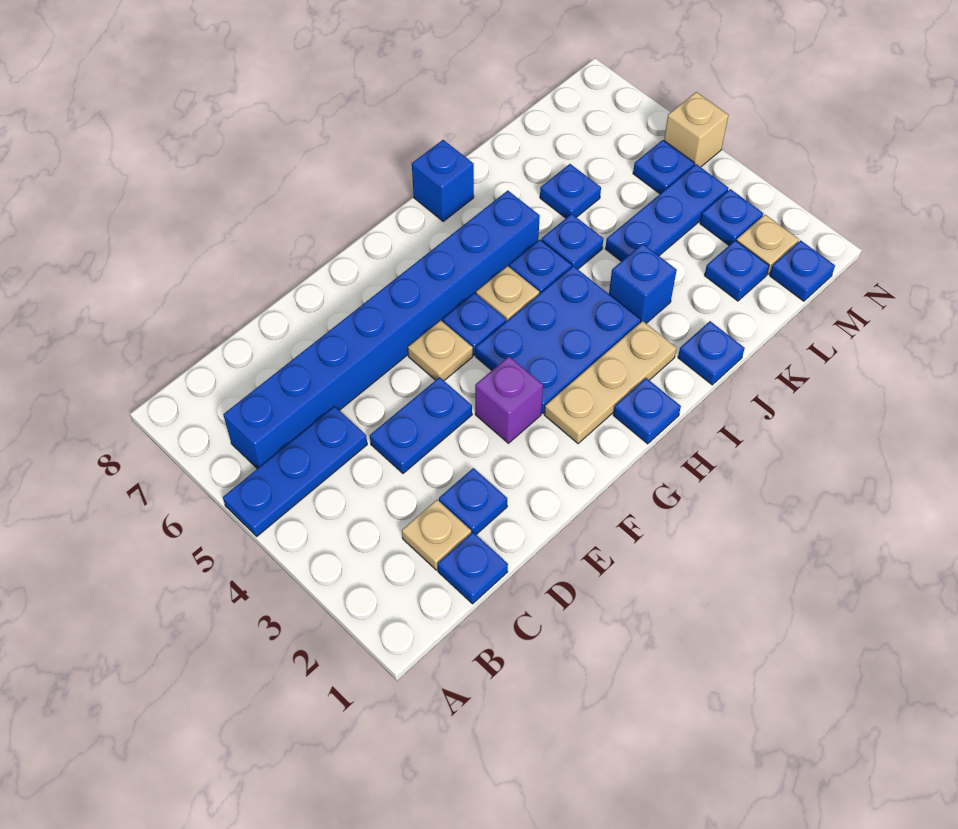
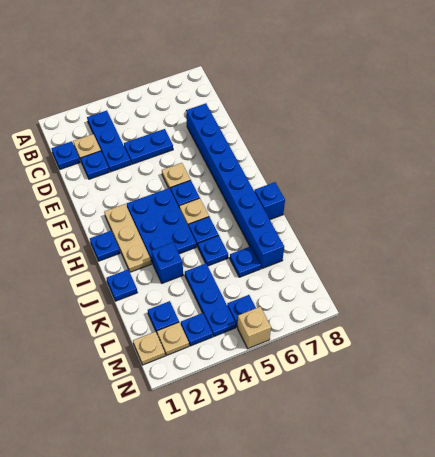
blue 1x3 plate [223,407,367,536] -> blue 1x3 plate moved to [87,111,131,172]
blue 1x8 brick [223,191,540,469] -> blue 1x8 brick moved to [186,103,284,269]
blue 1x2 plate [370,377,472,473] -> blue 1x2 plate turned to [124,129,173,164]
purple 1x1 brick [475,357,543,443] -> none
blue 1x1 plate [770,240,835,301] -> tan 1x1 plate [133,331,165,365]

